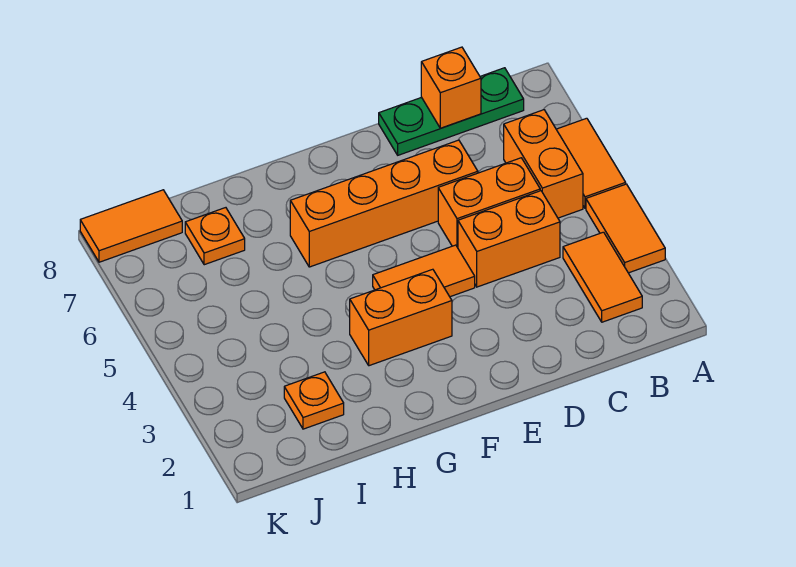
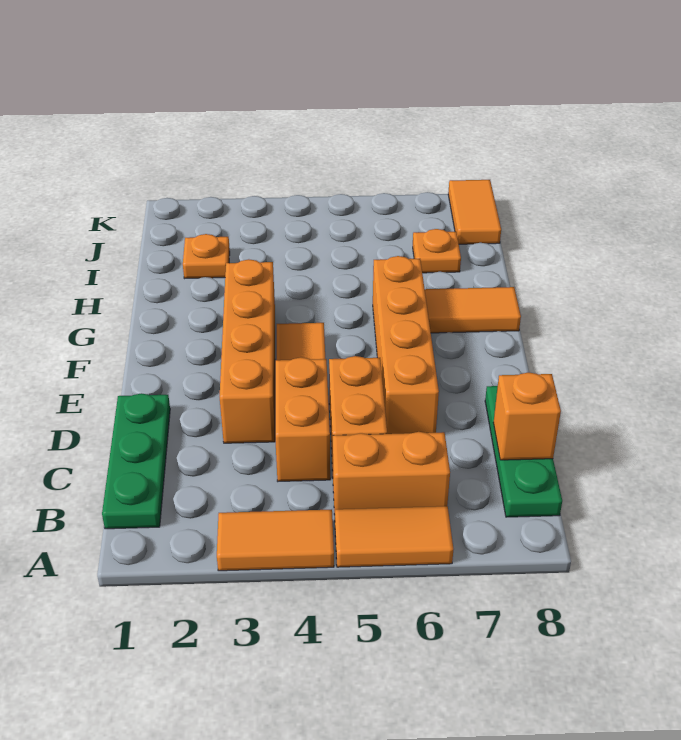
none -> green 1x3 plate [102,393,170,529]
orange 1x2 tile [563,232,642,322] -> orange 1x2 tile moved to [425,287,521,333]
orange 1x2 brick [350,269,452,366] -> orange 1x4 brick [220,259,275,443]

